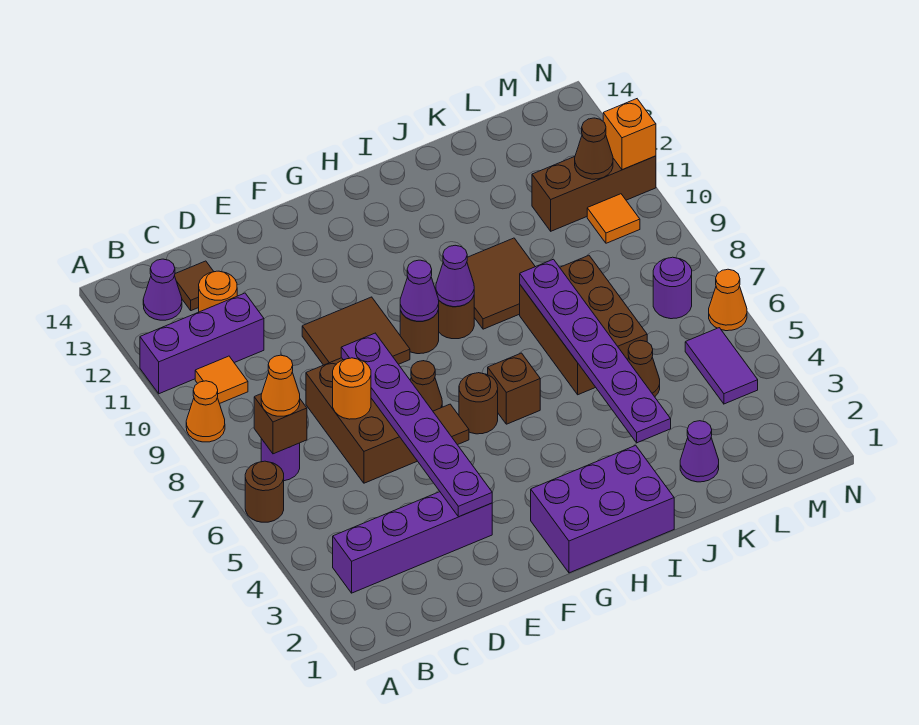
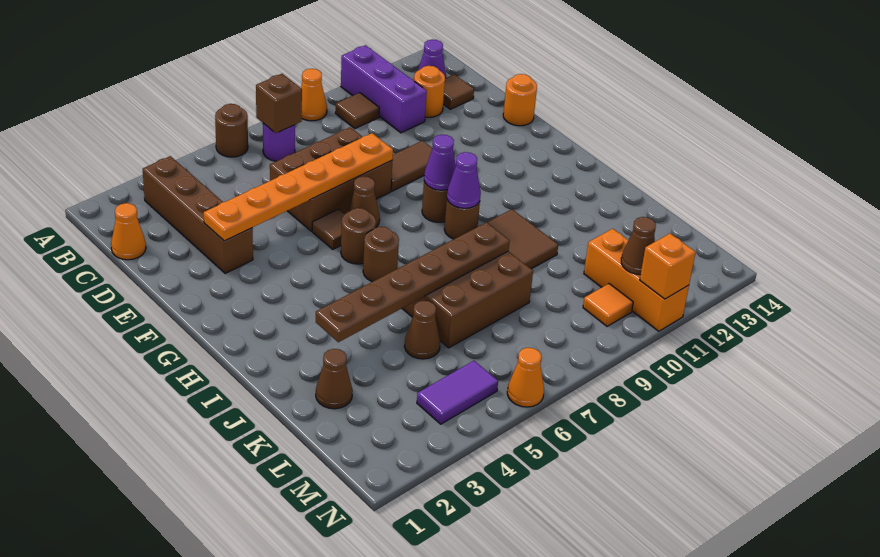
purple 1x4 brick [333,492,492,593] -> brown 1x4 brick [143,156,253,273]
orange 1x1 cone [261,355,300,416] -> orange 1x1 cone moved to [111,203,146,260]
orange 1x1 tile [195,356,248,404] -> brown 1x1 tile [335,93,379,129]
orange 1x1 round brick [333,358,371,419] -> orange 1x1 round brick moved to [503,74,537,126]
purple 1x6 plate [341,333,492,517] -> orange 1x6 plate [204,133,393,241]
brown 2x2 tile [302,297,410,365] -> brown 1x2 tile [391,141,433,191]
purple 2x3 brick [531,445,674,573] -> none
brown 1x1 brick [488,353,540,424] -> brown 1x1 round brick [363,227,399,282]
purple 1x6 plate [520,259,671,443] -> brown 1x6 plate [316,222,510,342]
purple 1x1 cone [680,421,719,482] -> brown 1x1 cone [316,349,353,409]
brown 1x3 brick [532,156,656,231] -> orange 1x3 brick [584,229,689,331]
purple 1x1 round brick [653,257,692,319] -> none

